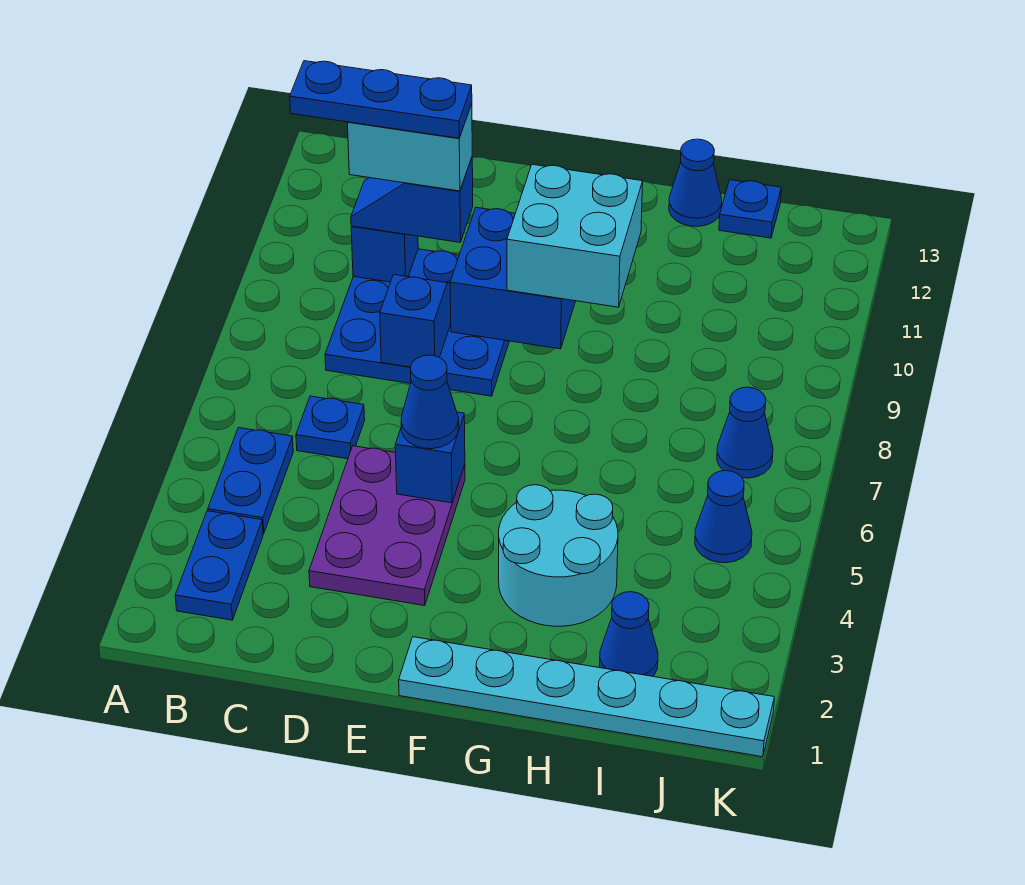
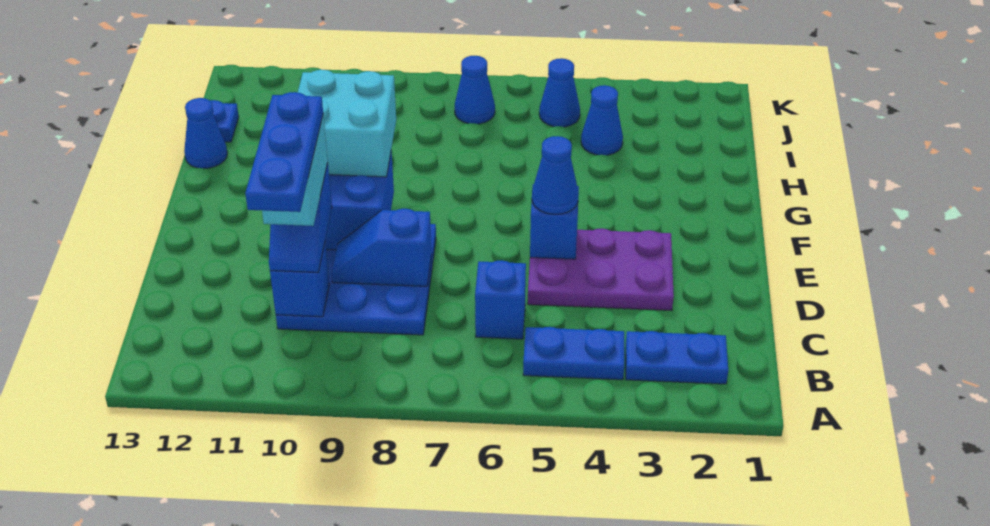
blue 1x1 plate [296,396,365,459] -> blue 1x1 brick [475,260,526,339]
cyan 1x6 plate [399,637,774,757] -> none
cyan 2x2 round brick [499,485,618,626] -> none
blue 1x1 cone [600,592,658,676] -> blue 1x1 cone moved to [581,85,623,155]

